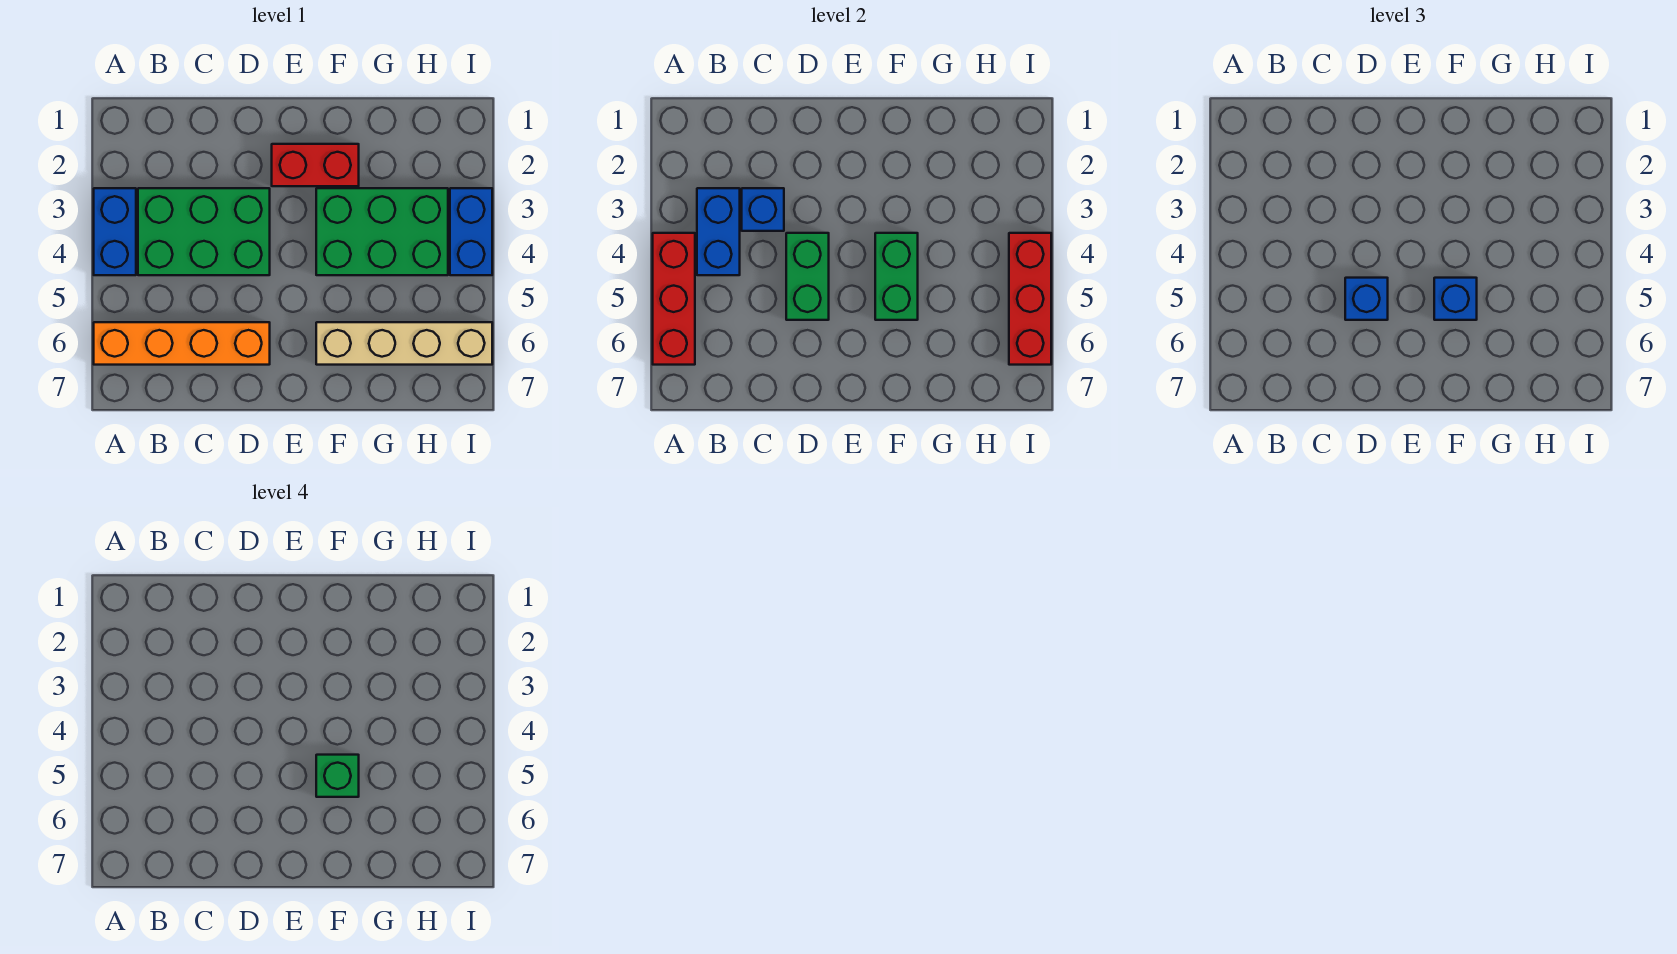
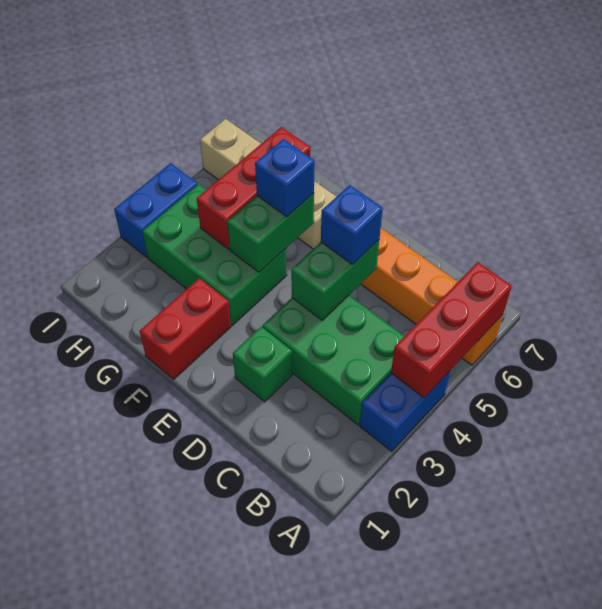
blue 1x2 brick [697,188,740,275] -> none
blue 1x1 brick [742,188,784,231] -> none
red 1x2 brick [272,144,359,186] -> red 1x2 brick turned to [140,278,231,379]
green 1x1 brick [316,755,359,797] -> green 1x1 brick moved to [233,327,292,402]
red 1x3 brick [1009,233,1051,365] -> red 1x3 brick moved to [197,127,311,249]

